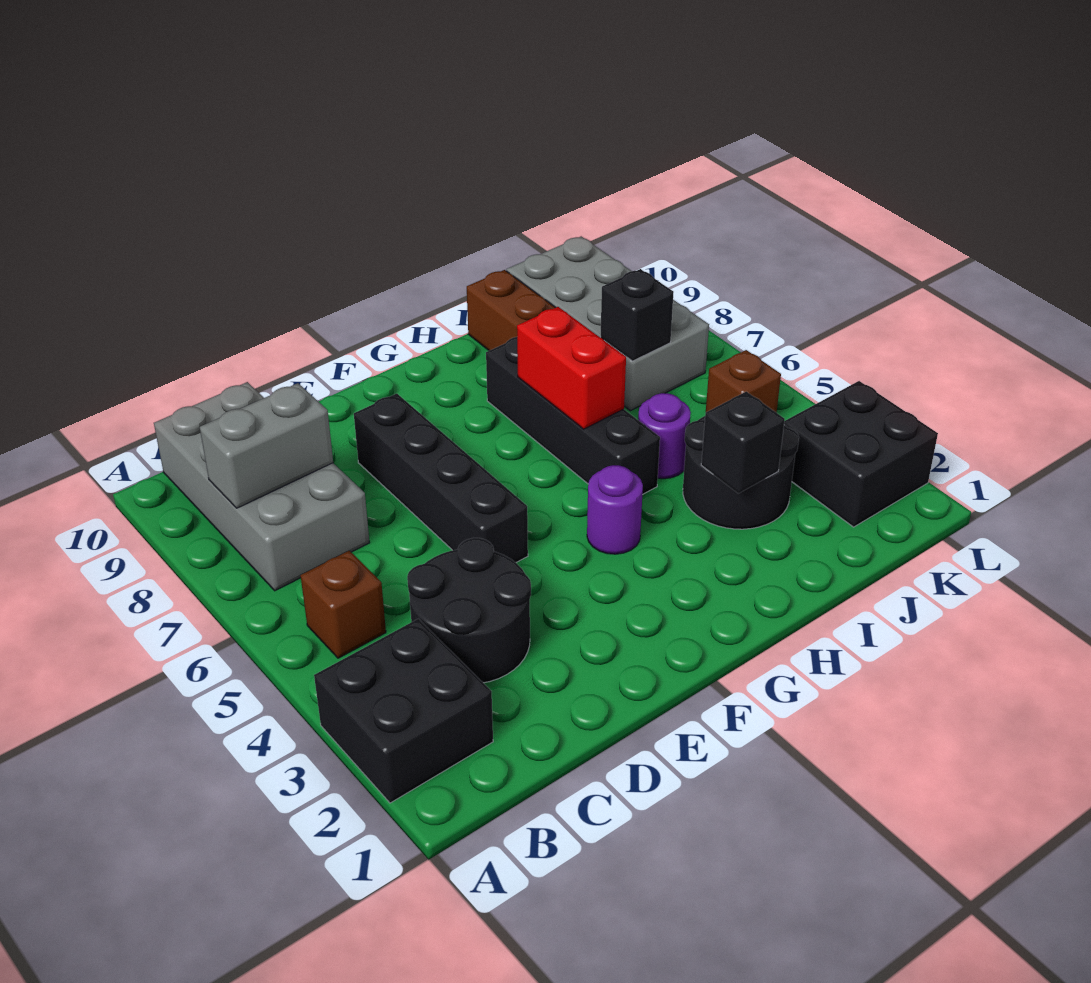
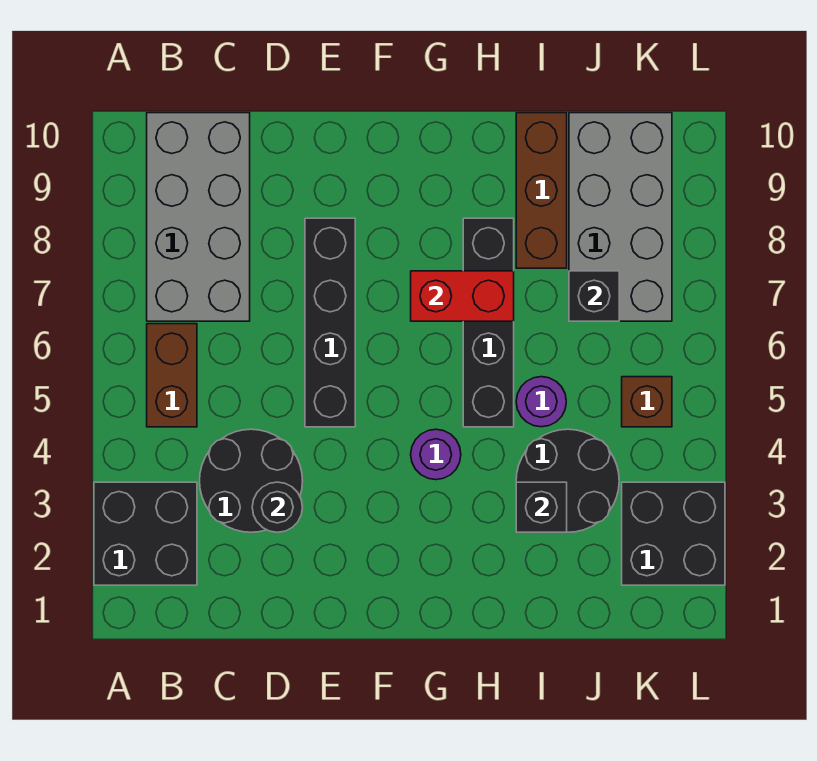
brown 1x1 brick [301,551,386,658] -> brown 1x2 brick [147,324,197,427]
grey 1x2 brick [200,383,333,508] -> none
none -> black 1x1 round brick [252,482,303,532]
red 1x2 brick [517,307,626,429] -> red 1x2 brick turned to [411,271,514,321]

